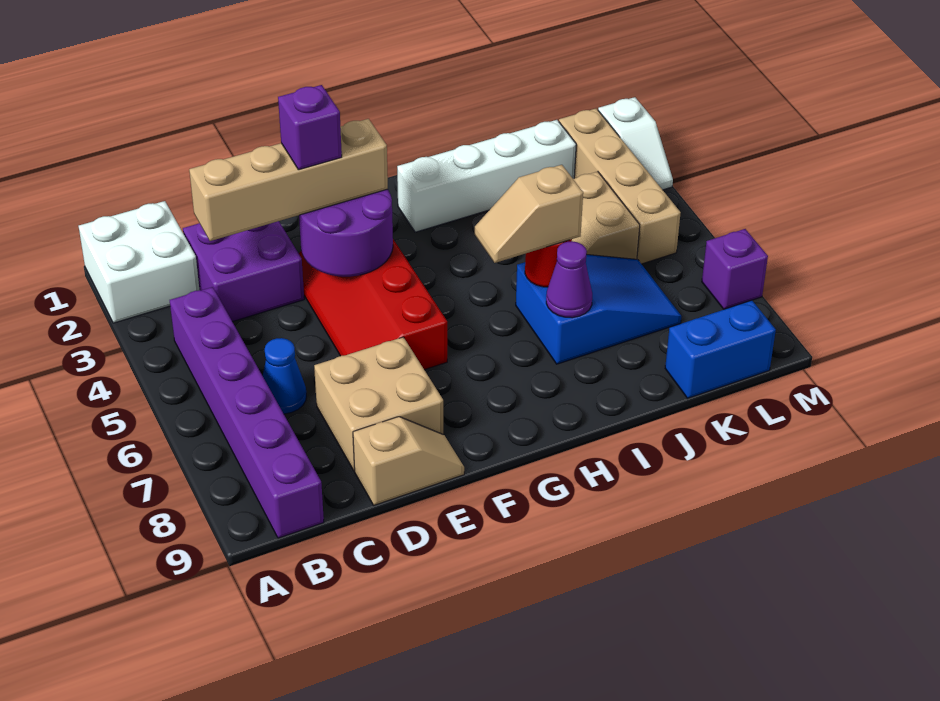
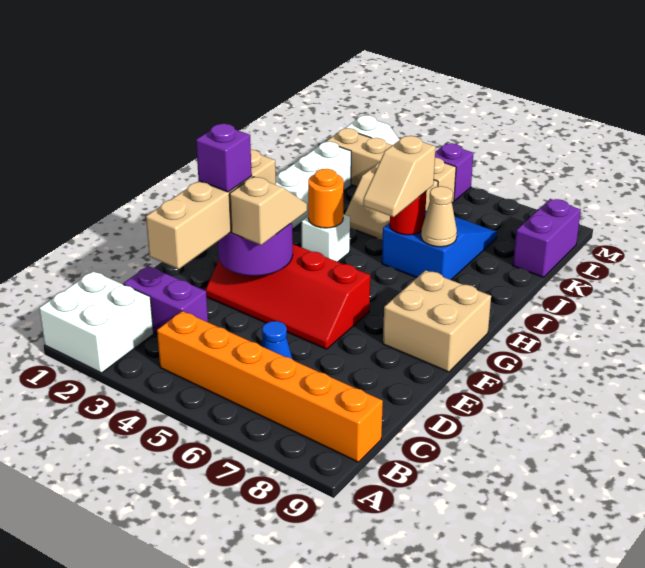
purple 1x6 brick [170,287,324,538] -> orange 1x6 brick [157,311,383,462]
purple 2x2 brick [183,221,304,322] -> purple 1x2 brick [123,266,208,334]
tan 2x2 brick [314,337,443,471] -> tan 2x2 brick moved to [383,270,491,372]
tan 1x2 slope [353,417,464,505] -> tan 1x2 slope moved to [230,177,307,245]
none -> white 1x1 brick [302,214,350,262]
none -> orange 1x1 round brick [308,169,344,228]
purple 1x1 cone [546,241,592,318] -> tan 1x1 cone [421,186,457,247]
blue 1x2 brick [665,300,776,398] -> purple 1x2 brick [513,199,581,277]
purple 1x1 brick [702,229,768,309] -> purple 1x1 brick moved to [435,143,473,201]

